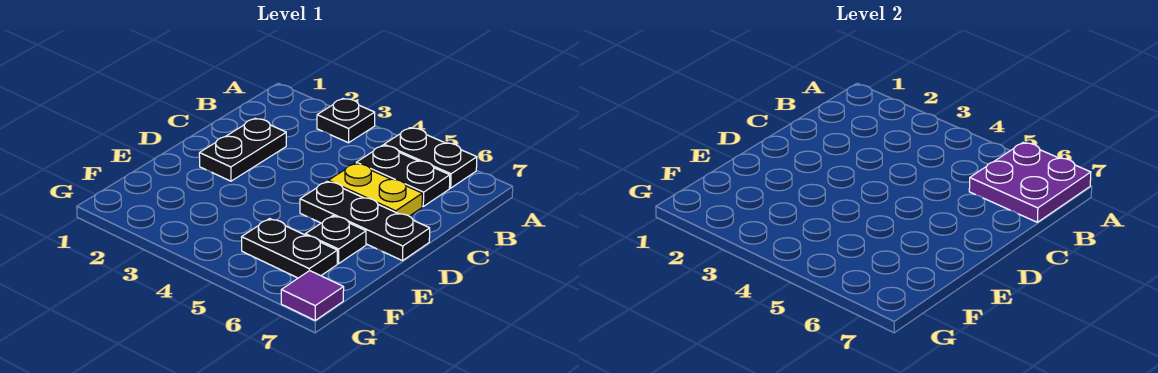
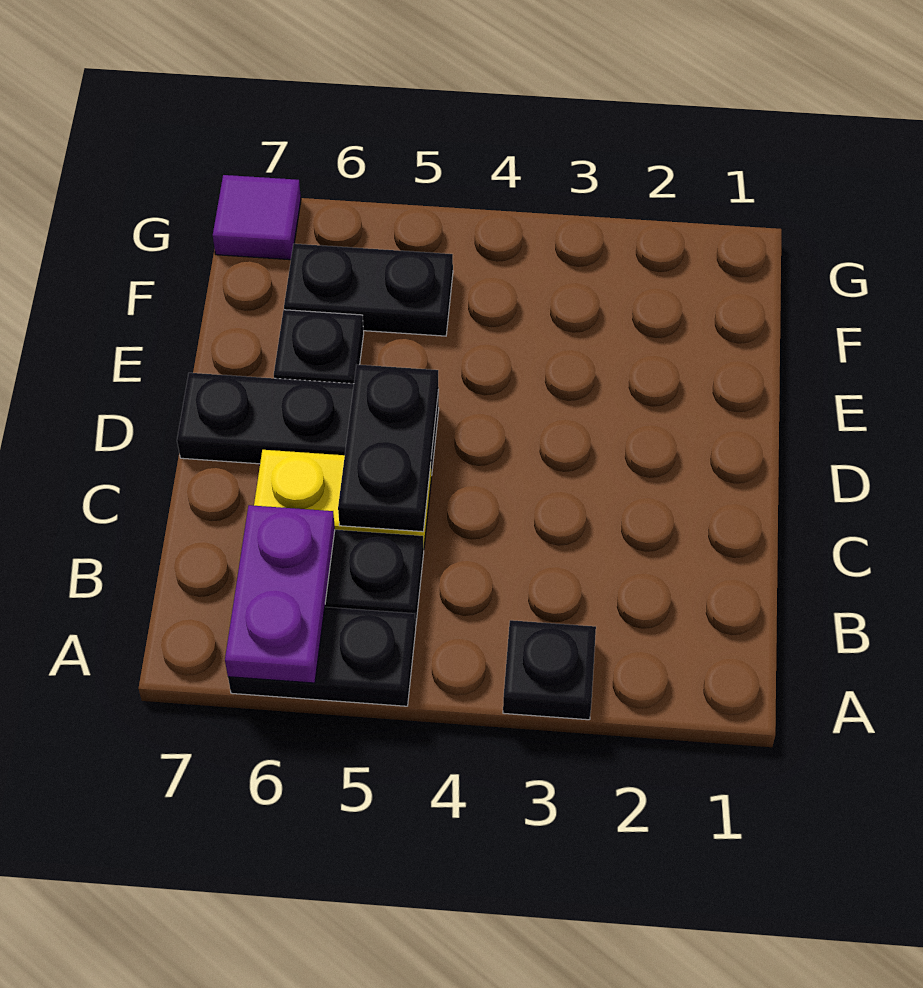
purple 2x2 plate [969,143,1091,222] -> purple 1x2 plate [225,505,335,683]
black 1x2 plate [199,118,286,181] -> black 1x2 plate moved to [338,365,439,532]

